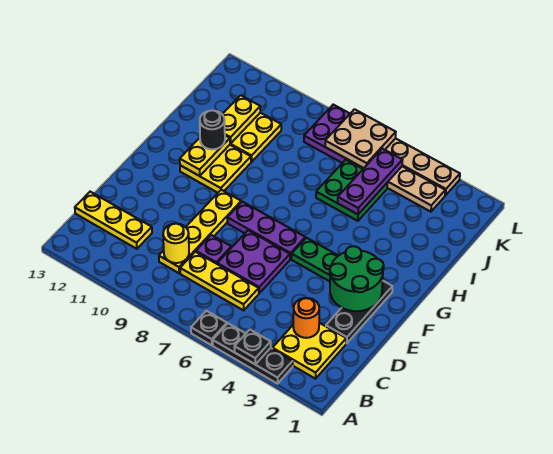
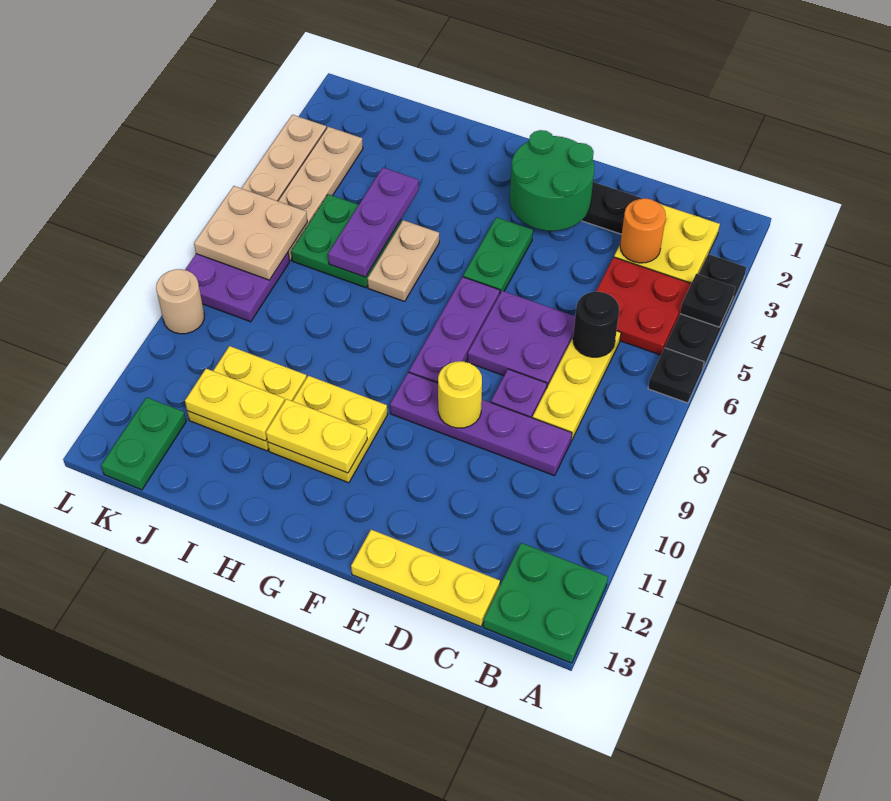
none -> green 2x2 plate [483,543,608,663]
none -> red 2x2 plate [596,257,691,355]
yellow 1x4 plate [159,190,241,273] -> purple 1x4 plate [390,372,572,476]
yellow 1x1 round brick [163,224,189,263] -> yellow 1x1 round brick moved to [438,361,482,428]
yellow 1x3 plate [75,192,152,249] -> yellow 1x3 plate turned to [351,530,500,627]
none -> tan 1x2 plate [367,220,439,302]
black 1x1 round brick [200,110,225,149] -> black 1x1 round brick moved to [573,292,619,357]
purple 1x3 plate [338,149,402,214] -> purple 1x3 plate turned to [328,168,419,277]
none -> green 1x2 plate [101,397,186,490]
none -> tan 1x1 round brick [156,269,204,334]

